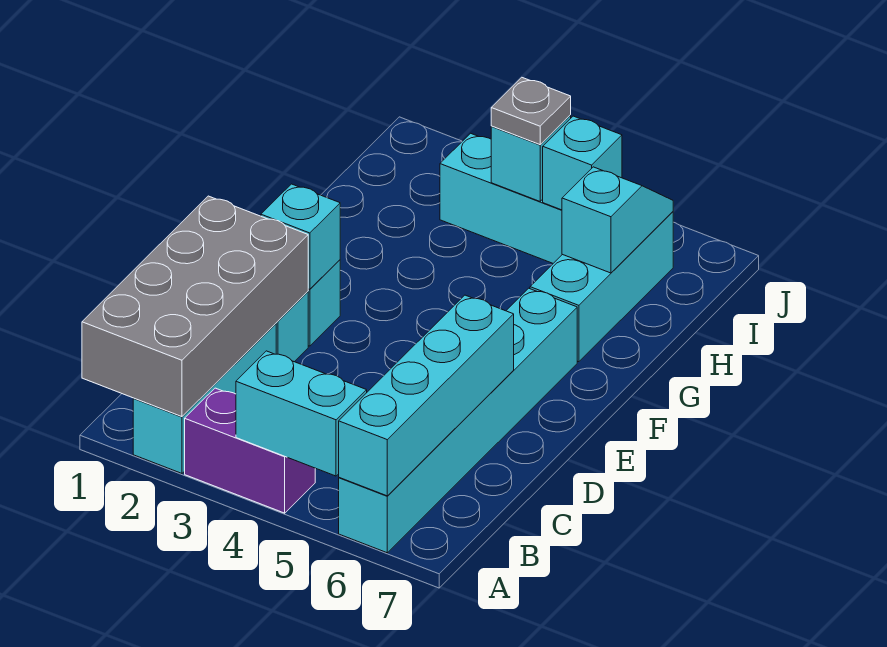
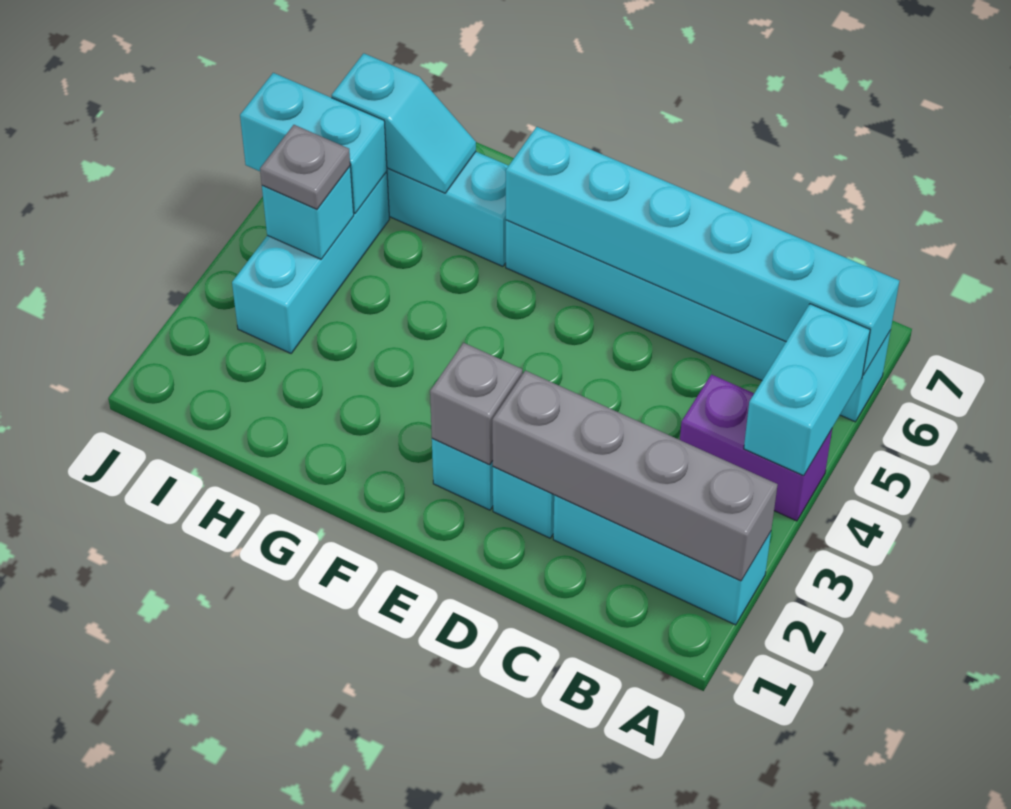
grey 2x4 brick [82,196,308,417] -> grey 1x4 brick [492,371,778,581]
purple 1x2 brick [185,388,315,513] -> purple 1x2 brick turned to [680,374,832,521]
cyan 1x4 brick [339,295,514,496] -> cyan 1x6 brick [506,127,899,375]
cyan 1x1 brick [261,184,340,289] -> grey 1x1 brick [430,343,522,465]
cyan 1x2 slope [562,167,673,273] -> cyan 1x2 slope turned to [331,53,476,193]
cyan 1x1 brick [543,116,622,210] -> cyan 1x2 brick [240,73,387,213]

